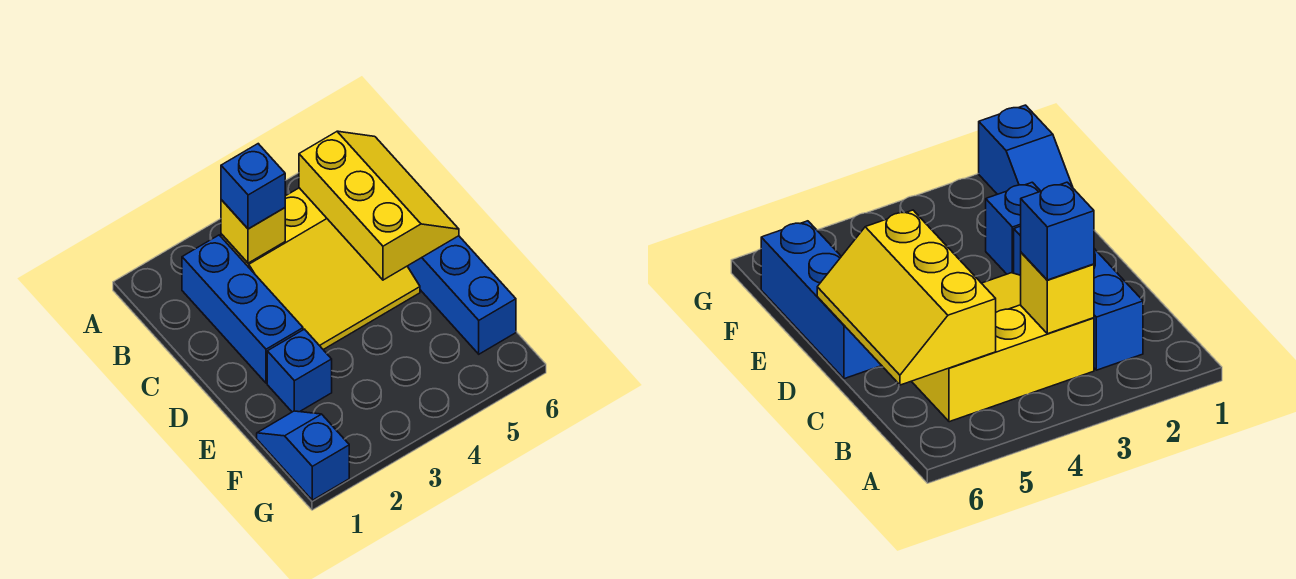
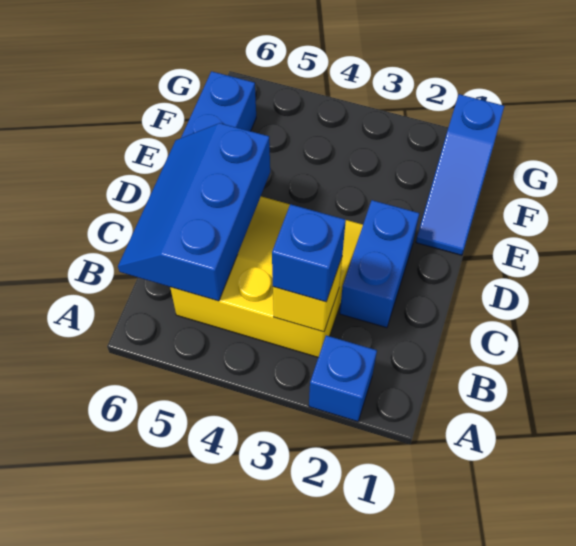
blue 1x3 brick [182,235,303,383] -> blue 1x2 brick [340,200,419,328]
yellow 2x3 slope [299,131,459,280] -> blue 2x3 slope [118,123,270,301]
blue 1x1 brick [267,329,332,412] -> blue 1x1 brick moved to [309,335,377,422]
blue 1x2 slope [257,411,349,500] -> blue 1x3 slope [416,94,504,255]

